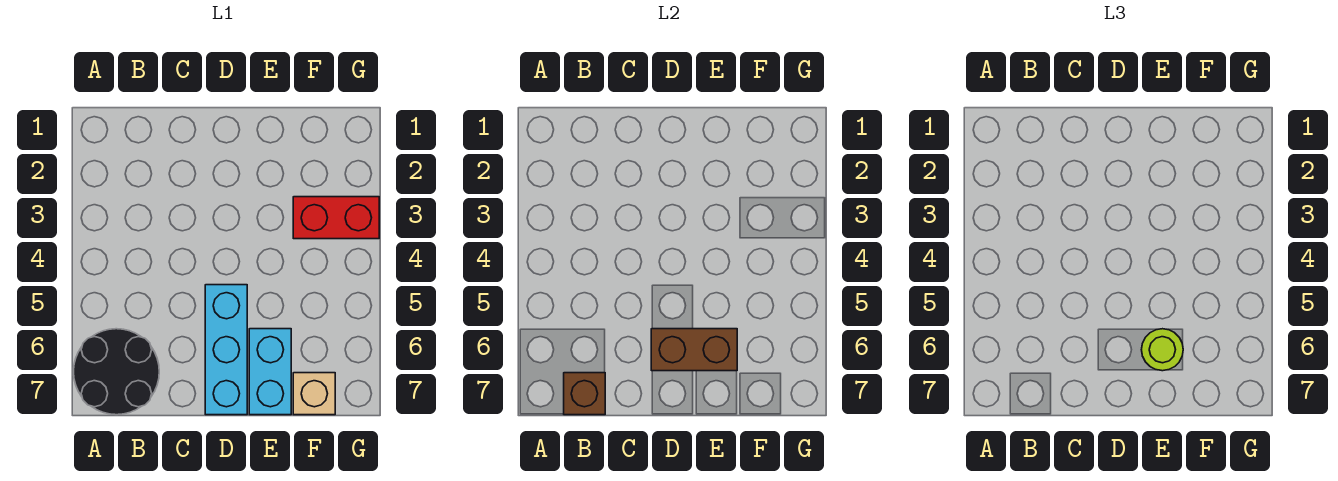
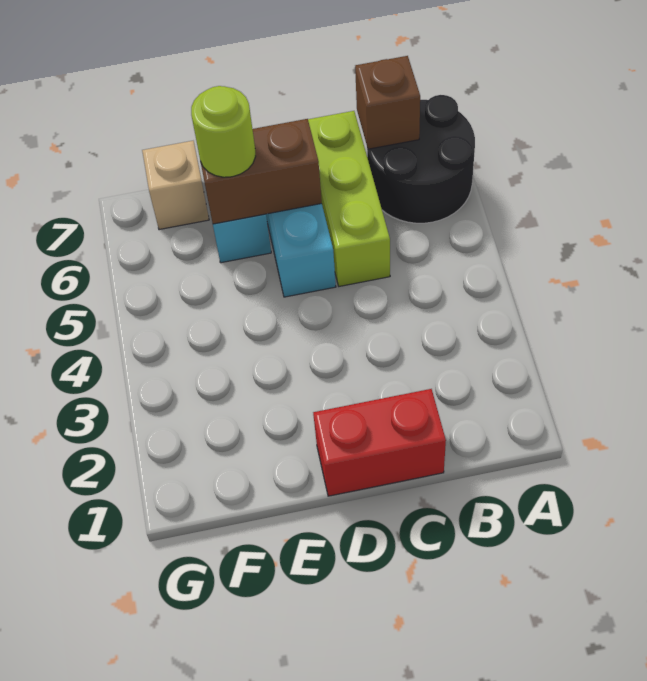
none -> lime 1x3 brick [308,111,390,286]
red 1x2 brick [293,197,379,239] -> red 1x2 brick moved to [313,389,446,496]

